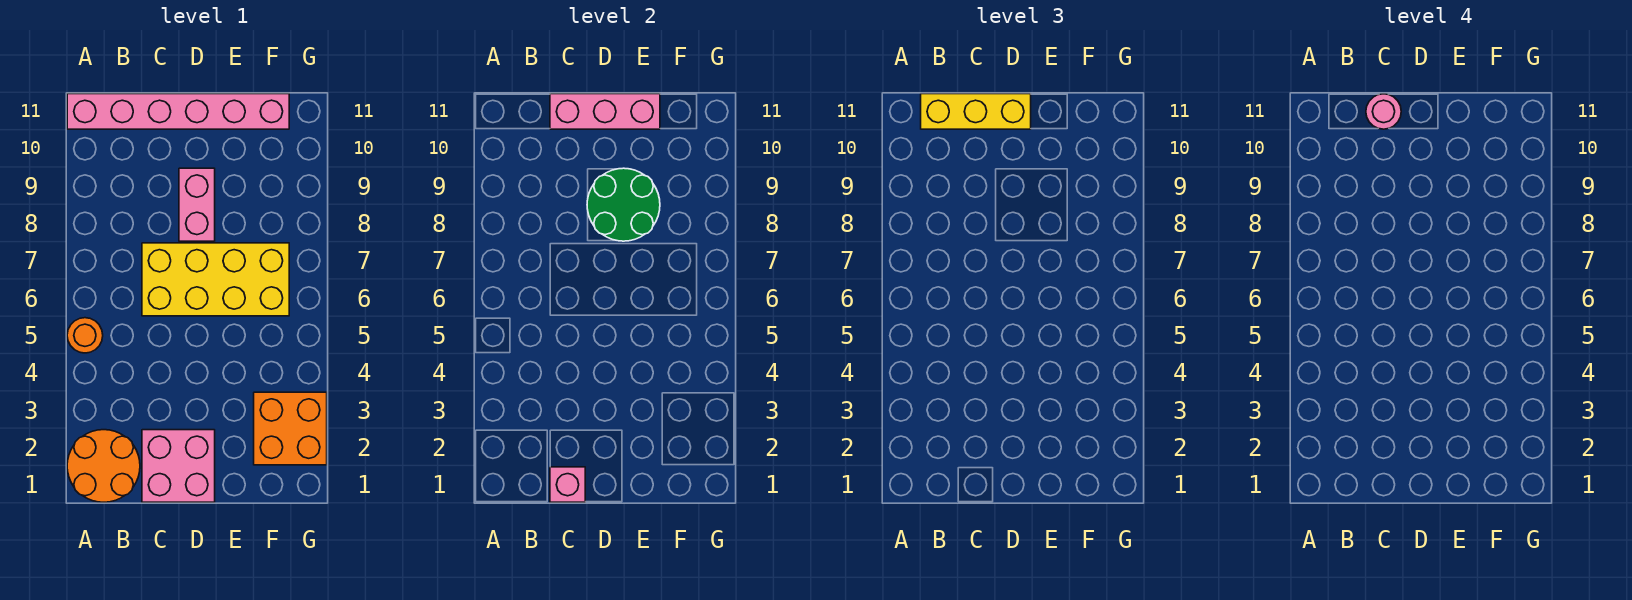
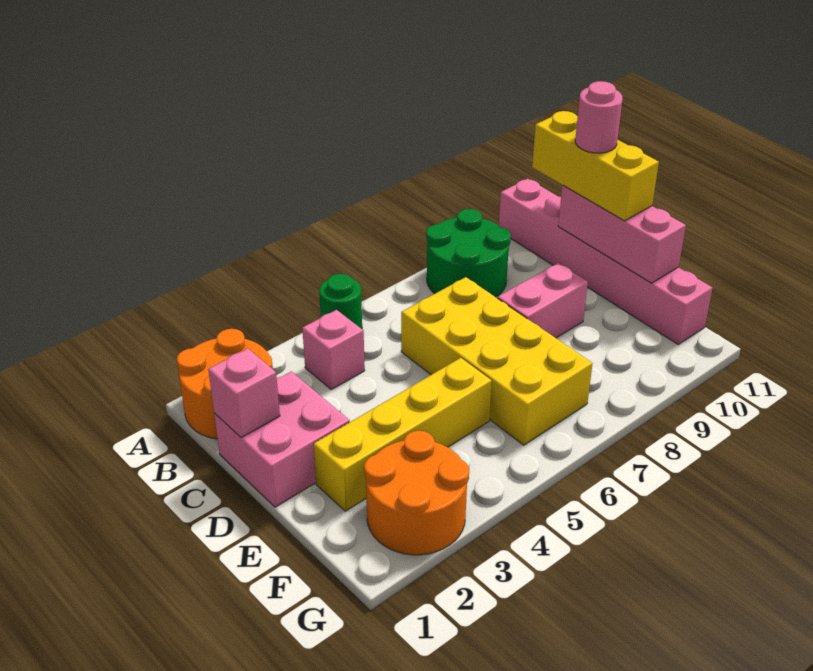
orange 1x1 round brick [67,318,103,353] -> green 1x1 round brick [319,274,362,329]
none -> pink 1x1 brick [302,310,365,389]
green 2x2 round brick [587,168,660,241] -> green 2x2 round brick moved to [426,209,511,297]
none -> yellow 1x4 brick [314,358,492,511]
orange 2x2 brick [254,392,327,465] -> orange 2x2 round brick [364,431,469,555]

